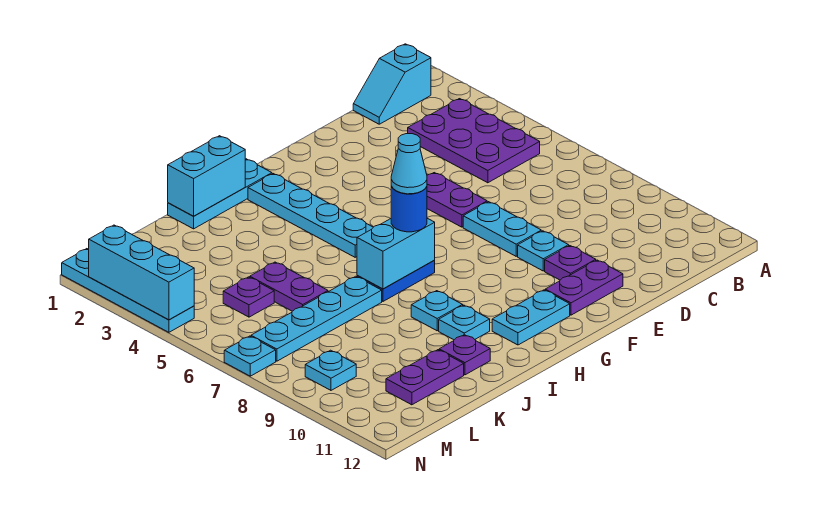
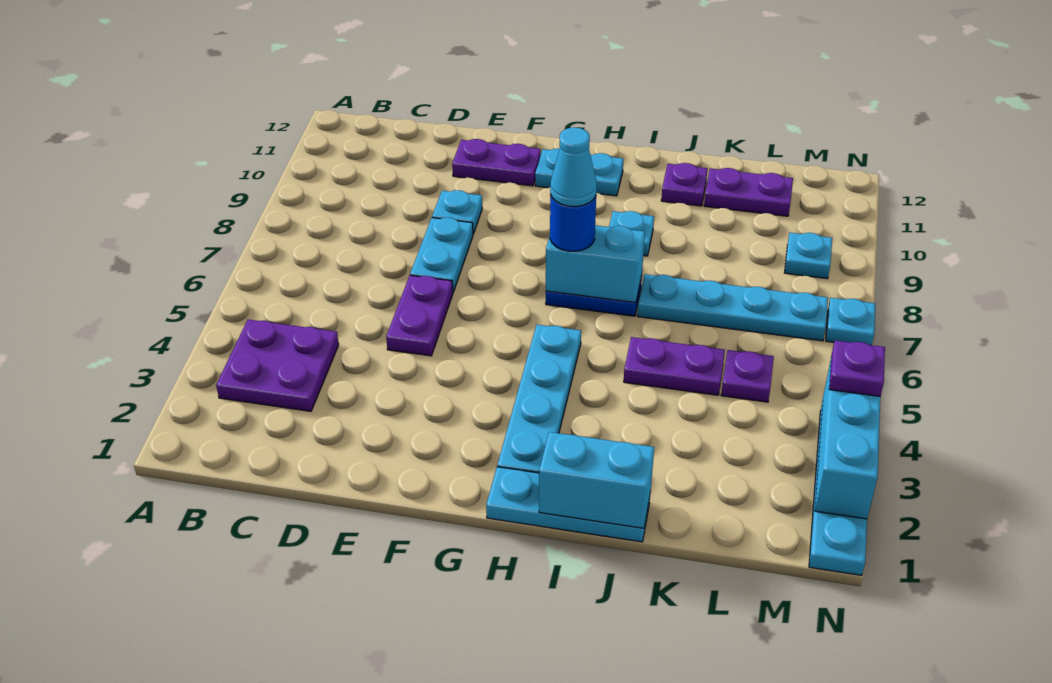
cyan 1x2 slope [353,44,431,124] -> none
purple 2x3 plate [408,99,540,183] -> purple 2x2 plate [216,320,339,411]
purple 1x1 plate [545,246,596,280] -> purple 1x1 plate moved to [829,340,885,396]
cyan 1x1 plate [439,305,490,340] -> none
purple 1x2 plate [250,262,328,311] -> purple 1x2 plate turned to [624,337,725,395]

